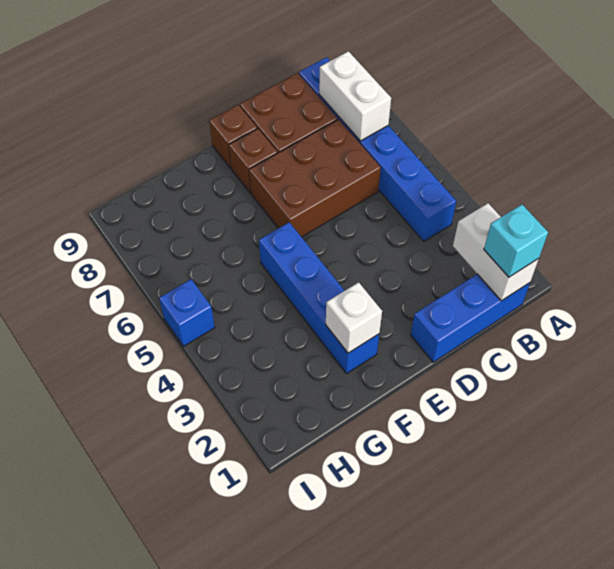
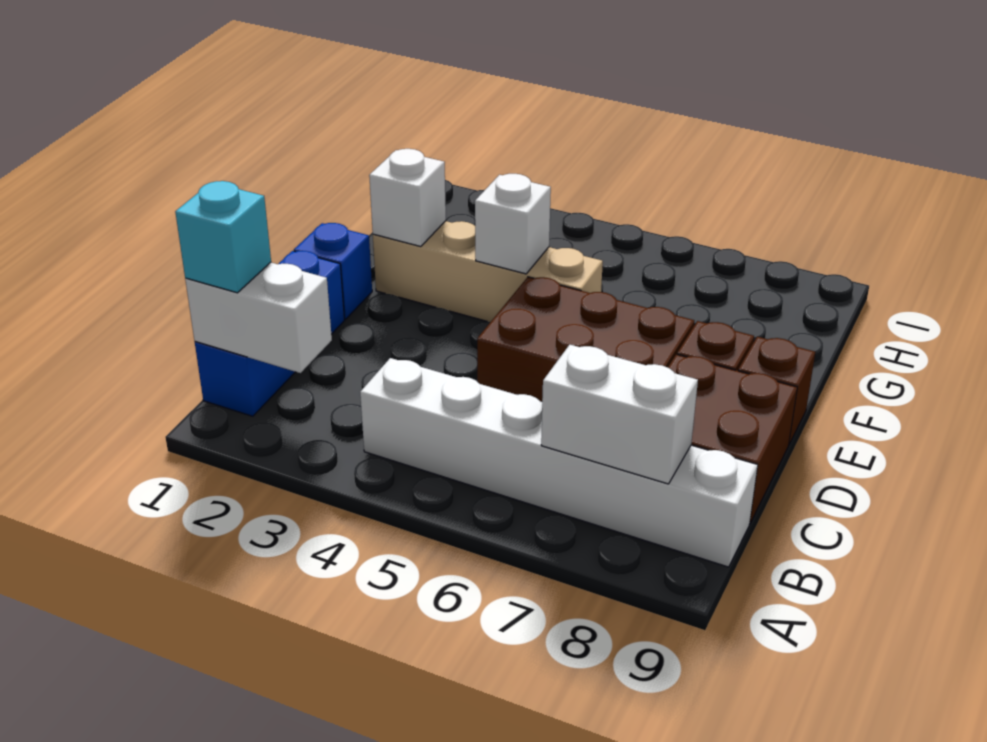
blue 1x6 brick [299,57,456,241] -> white 1x6 brick [360,358,758,567]
brown 2x3 brick [249,119,381,237] -> brown 2x3 brick turned to [477,277,694,402]
blue 1x4 brick [259,222,379,373] -> tan 1x4 brick [373,221,603,322]
none -> white 1x1 brick [475,174,551,274]
blue 1x1 brick [159,279,215,346] -> blue 1x1 brick moved to [294,223,372,319]

